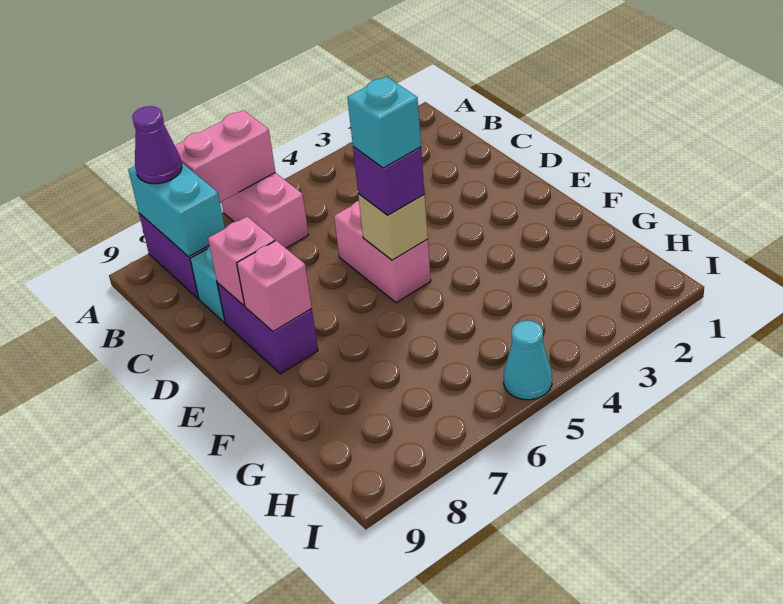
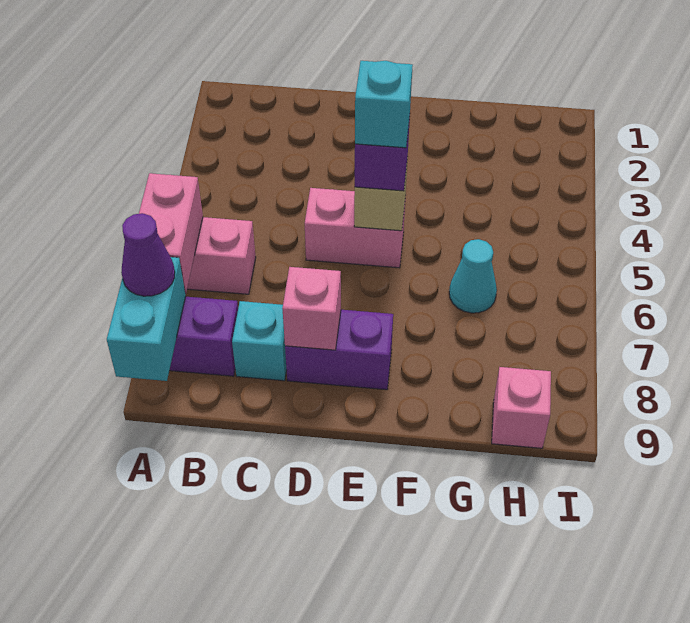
cyan 1x2 brick [128,162,225,257] -> cyan 1x2 brick turned to [107,257,186,381]
pink 1x1 brick [237,240,312,331] -> pink 1x1 brick moved to [492,367,551,448]
cyan 1x1 cone [504,321,552,400] -> cyan 1x1 cone moved to [449,239,497,313]

